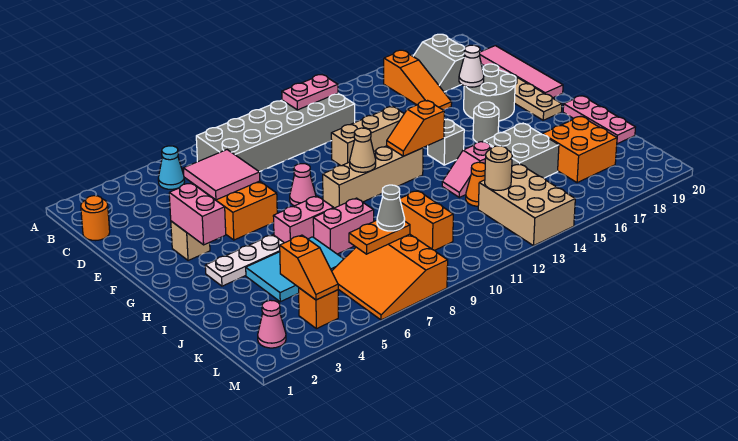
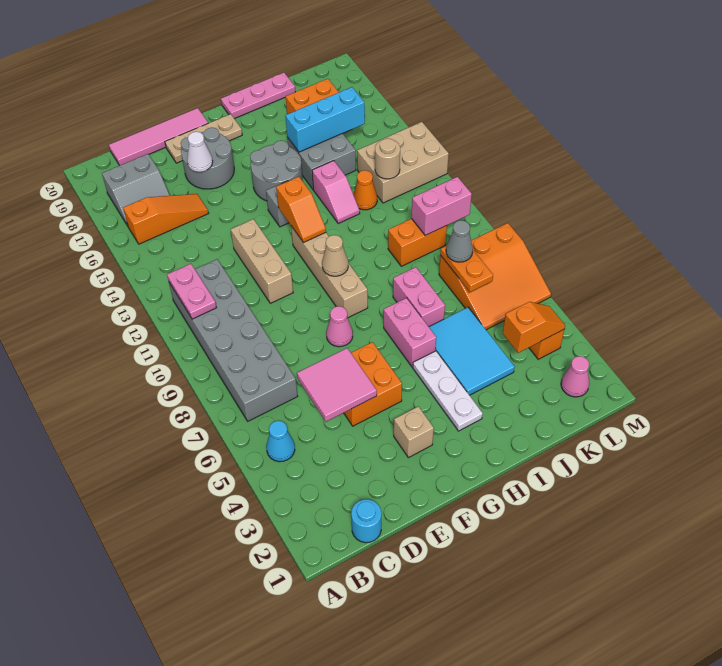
orange 1x1 round brick [81,196,110,241] -> cyan 1x1 round brick [351,499,381,543]
pink 1x2 brick [169,183,226,245] -> pink 1x2 brick moved to [412,177,472,235]
grey 1x1 round brick [473,102,499,142] -> grey 2x2 round brick [250,140,303,201]
none -> cyan 1x3 brick [285,87,365,152]

